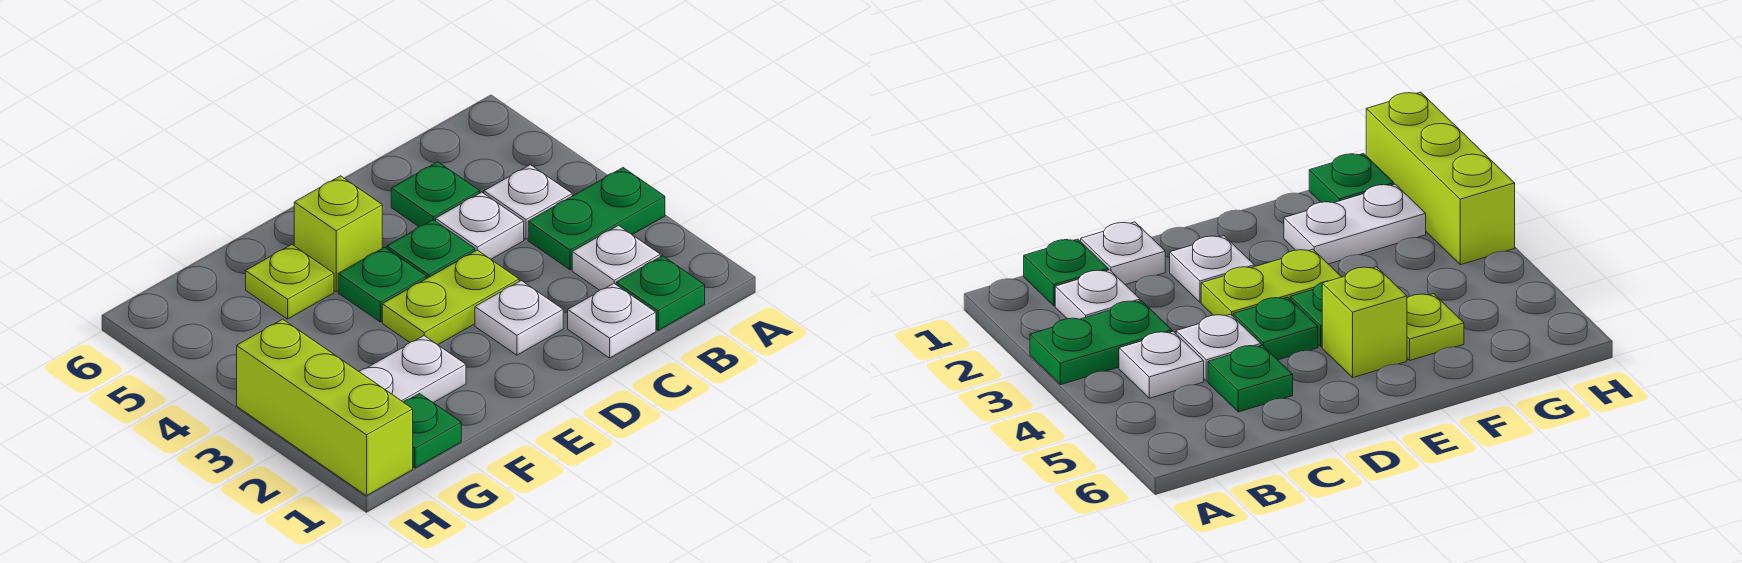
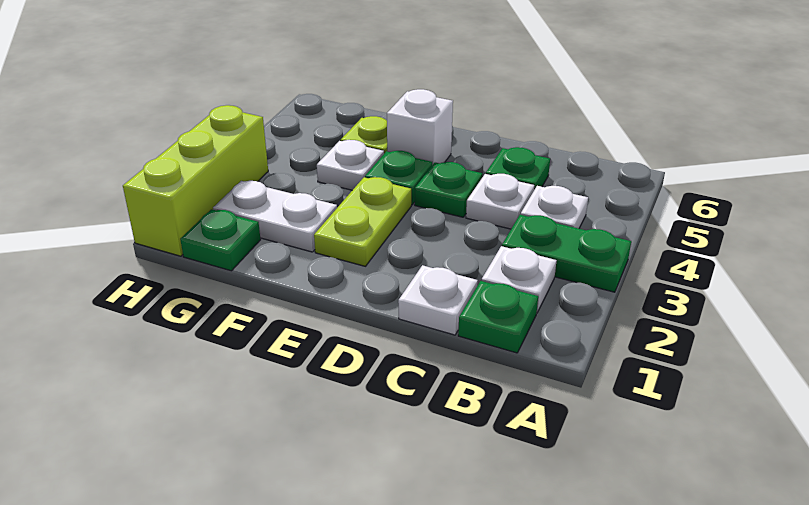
white 1x1 plate [475,281,563,355] -> white 1x1 plate moved to [317,140,384,190]
lime 1x2 plate [382,250,519,345] -> lime 1x2 plate turned to [314,177,411,266]
lime 1x1 brick [294,176,382,291] -> white 1x1 brick [387,89,453,165]

